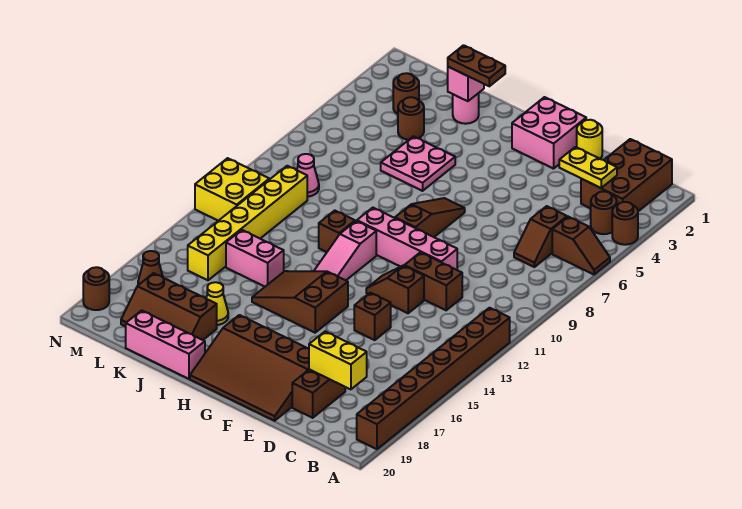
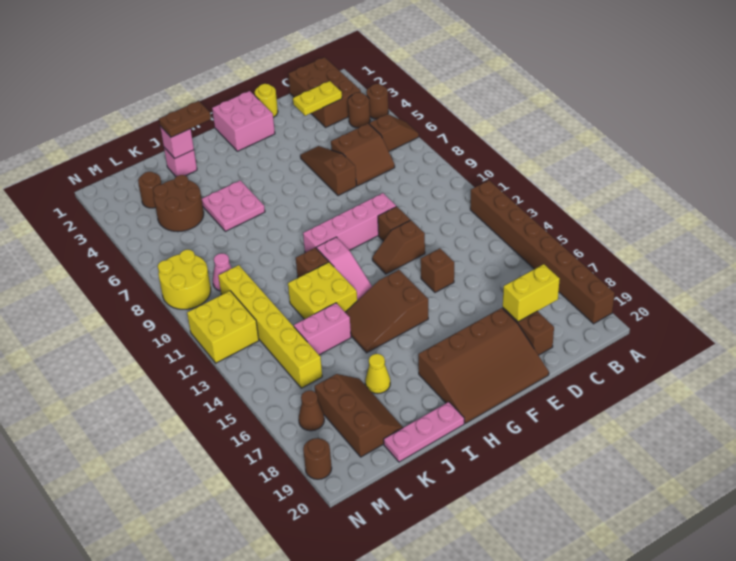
brown 1x2 slope [514,206,567,267] -> brown 2x2 slope [331,123,395,186]
brown 1x2 brick [404,252,462,310] -> brown 1x1 brick [378,206,410,241]
brown 1x3 slope [395,198,465,237] -> brown 1x3 slope moved to [300,146,356,196]
none -> yellow 2x2 brick [288,262,357,319]
pink 1x3 brick [126,310,205,379] -> pink 1x3 plate [384,402,464,462]
pink 1x1 round brick [453,93,479,124] -> pink 1x1 brick [164,148,197,177]
brown 2x3 slope [121,273,217,340] -> brown 2x3 slope turned to [315,374,403,457]
brown 1x1 round brick [398,97,424,140] -> brown 2x2 round brick [153,175,204,232]
none -> yellow 2x2 round brick [158,250,211,309]

